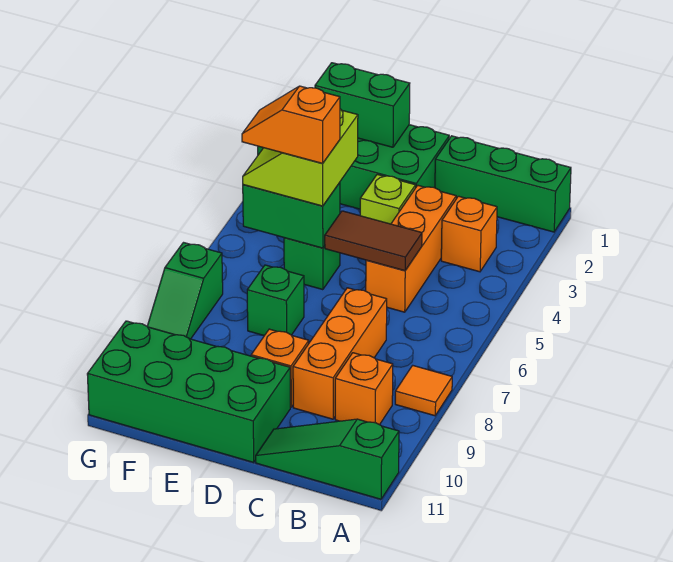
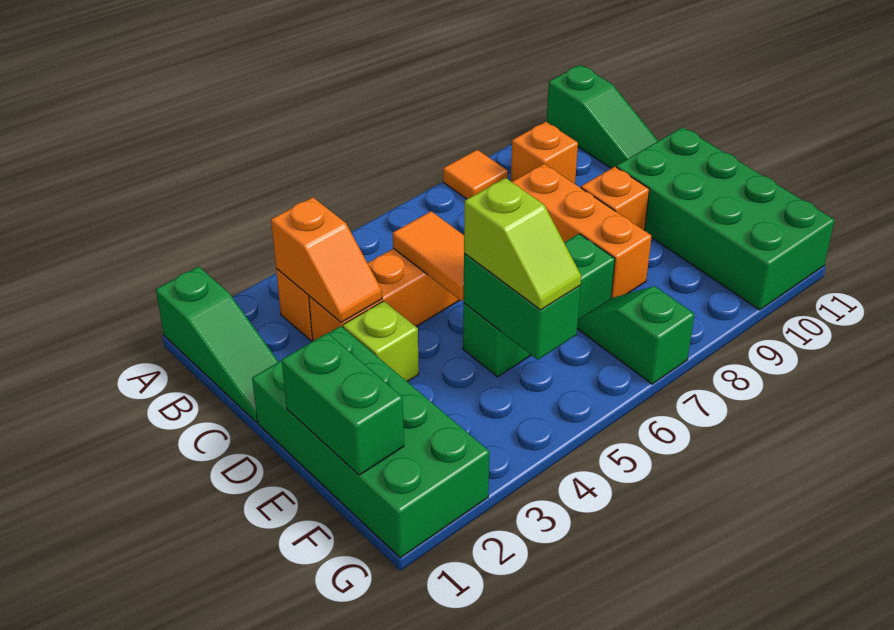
green 1x3 brick [435,136,571,232] -> green 1x3 slope [156,266,279,422]
brown 1x2 tile [325,211,422,271] -> orange 1x2 tile [393,211,464,301]
orange 1x3 brick [293,288,387,419] -> orange 1x3 brick turned to [512,164,652,298]
lime 2x2 slope [243,109,358,206] -> lime 1x2 slope [464,178,581,310]
orange 1x2 slope [242,86,340,163] -> orange 1x2 slope moved to [271,197,382,323]
green 1x2 slope [147,243,223,339] -> green 1x2 slope turned to [577,286,694,384]

